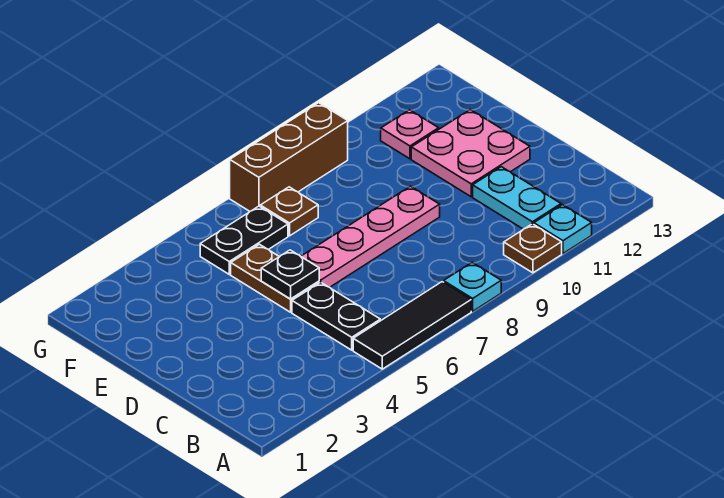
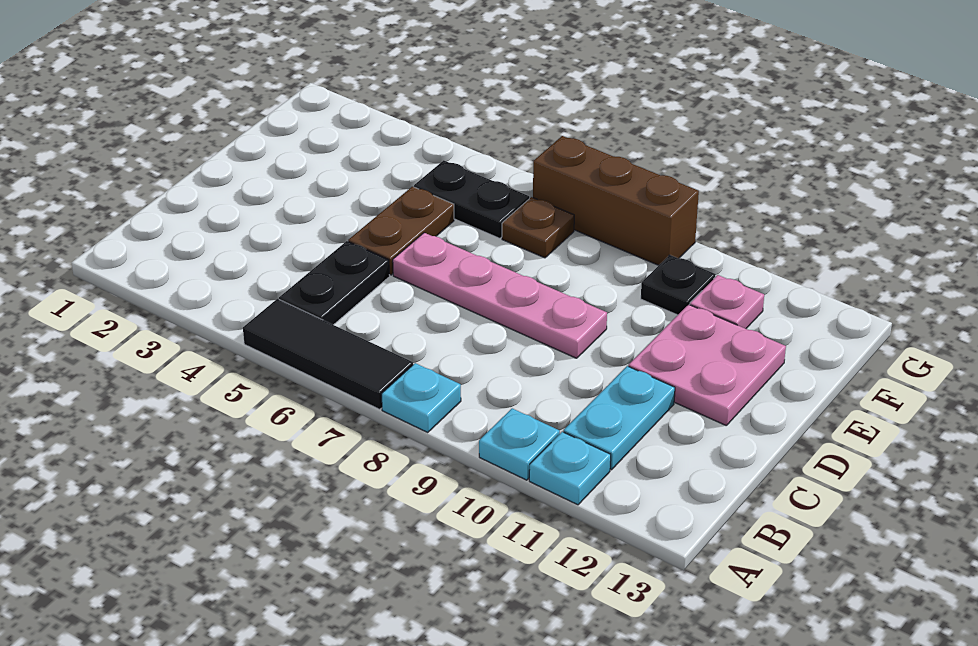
brown 1x1 plate [504,224,562,273] -> cyan 1x1 plate [479,408,560,480]
black 1x1 plate [261,250,319,299] -> black 1x1 plate moved to [641,255,715,315]

